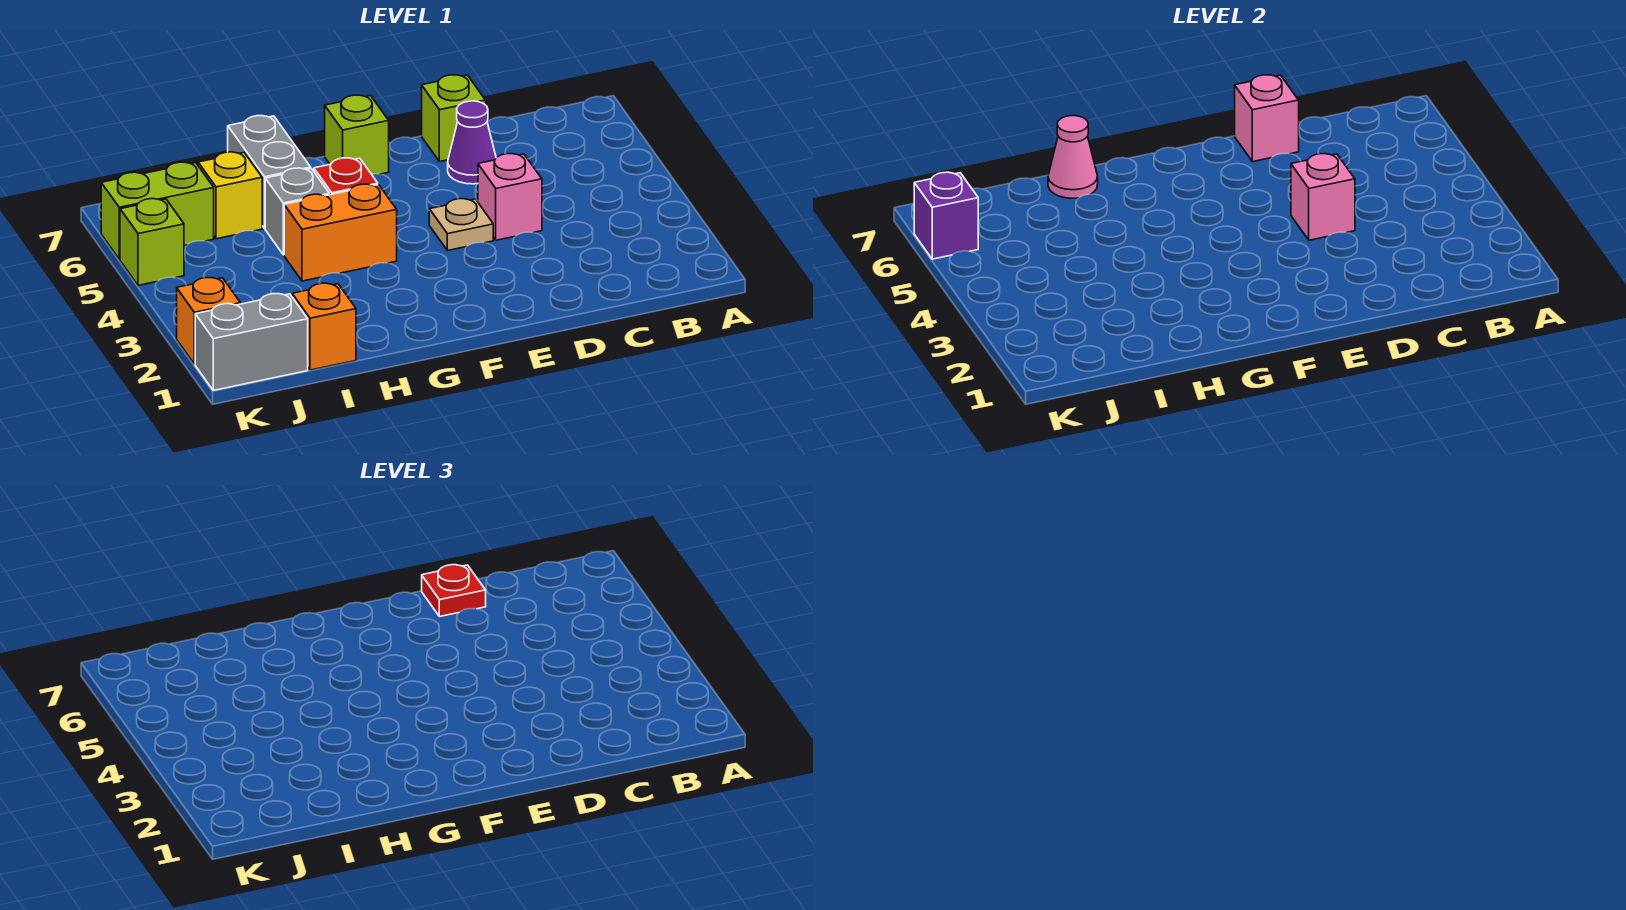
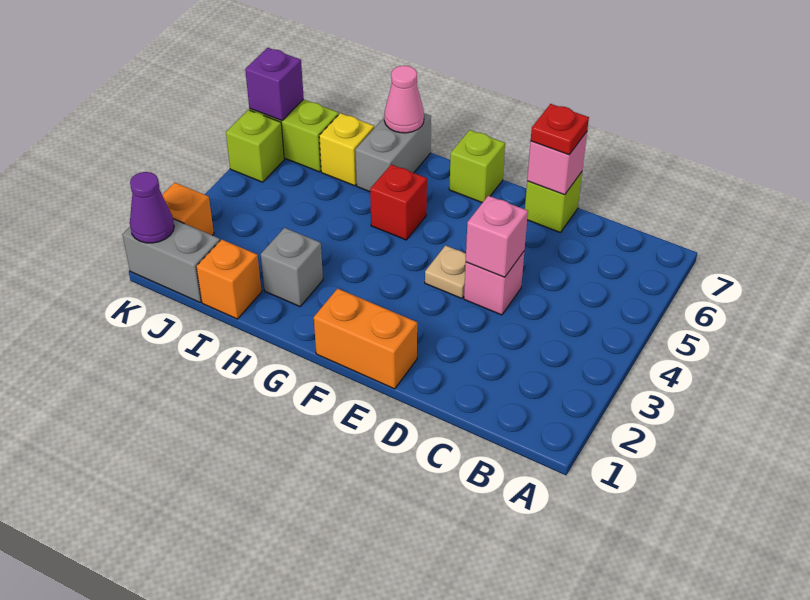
purple 1x1 cone [448,101,496,184] -> purple 1x1 cone moved to [130,172,174,243]
orange 1x2 brick [284,184,397,281] -> orange 1x2 brick moved to [314,289,417,389]
grey 1x1 brick [265,168,329,255] -> grey 1x1 brick moved to [261,228,323,306]

